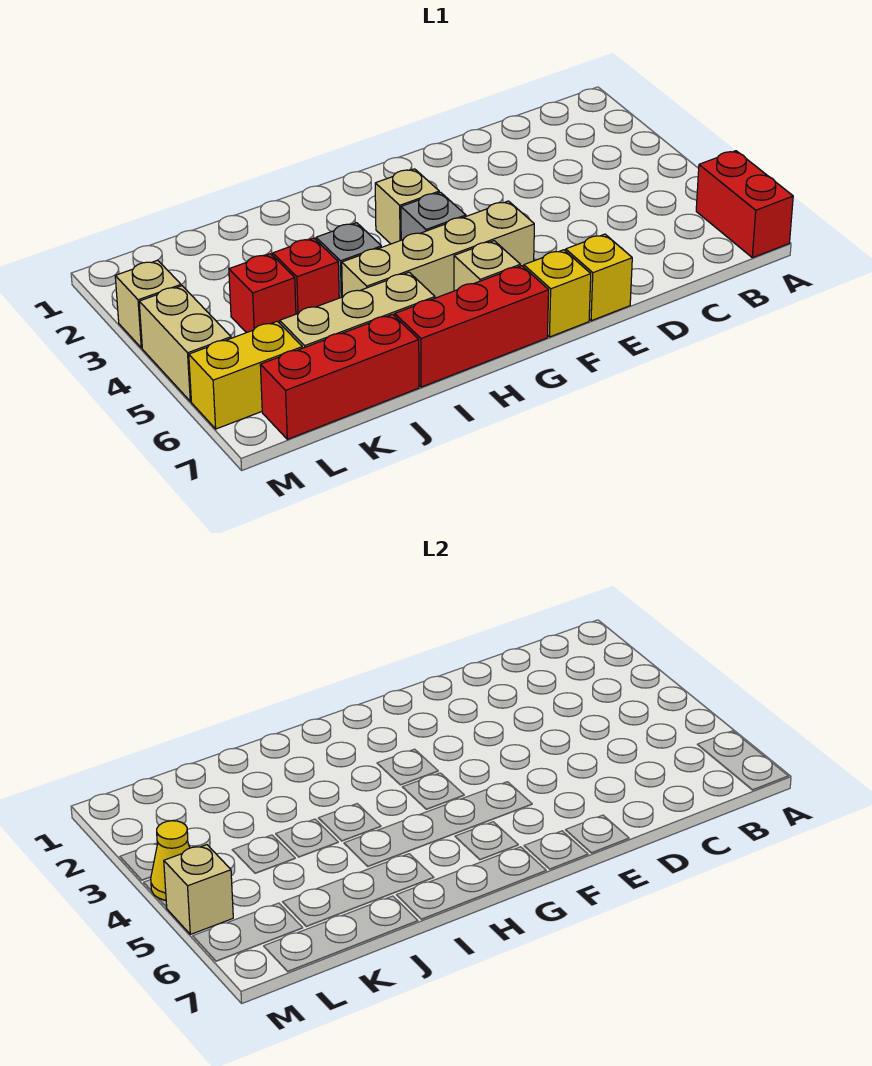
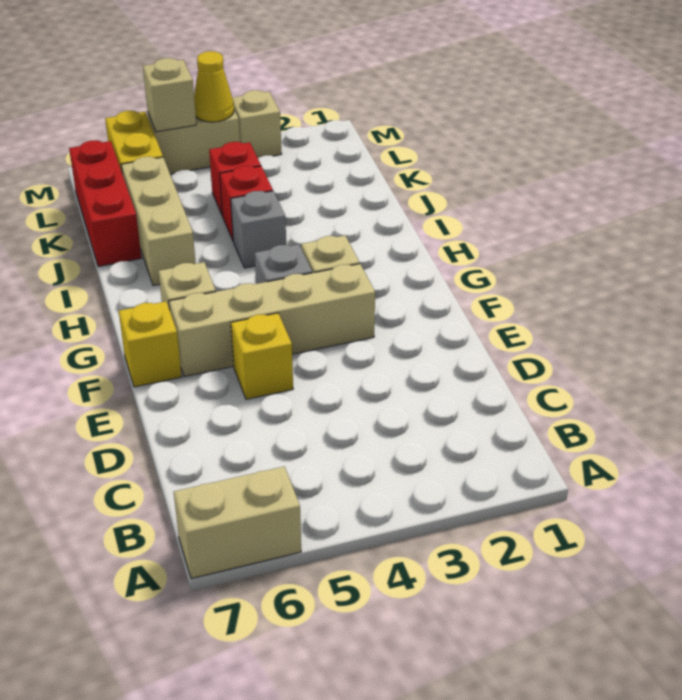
red 1x2 brick [696,151,793,258] -> tan 1x2 brick [174,466,301,579]
yellow 1x1 brick [566,234,632,321] -> yellow 1x1 brick moved to [231,313,293,399]
tan 1x4 brick [342,201,534,298] -> tan 1x4 brick turned to [169,264,375,377]
red 1x3 brick [395,266,549,387] -> none

